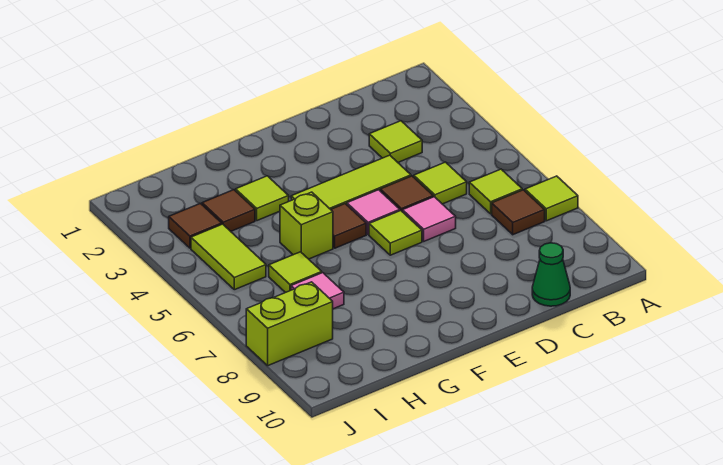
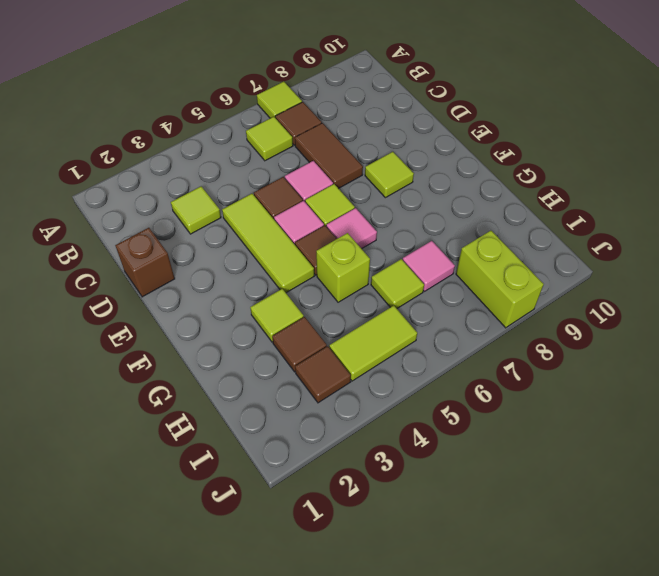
lime 1x1 tile [414,162,467,204] -> lime 1x1 tile moved to [365,152,414,198]
none -> brown 1x2 tile [295,123,363,189]
green 1x1 cone [532,243,570,306] -> none
none -> brown 1x1 brick [115,228,175,297]
none -> pink 1x1 tile [326,208,377,249]

